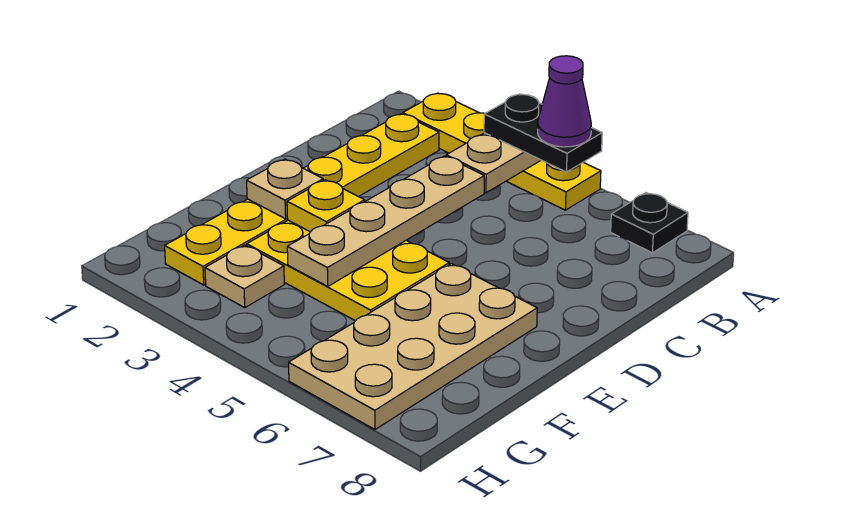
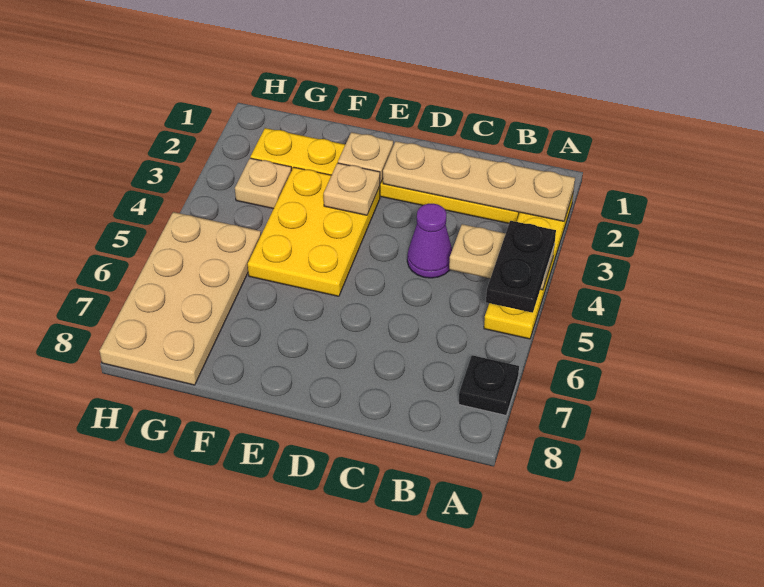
purple 1x1 cone [538,56,591,147] -> purple 1x1 cone moved to [407,204,452,278]
tan 1x4 plate [287,156,484,286] -> tan 1x4 plate moved to [383,141,575,221]
yellow 1x1 plate [287,180,365,232] -> tan 1x1 plate [324,163,380,215]
tan 2x4 plate [289,264,537,429] -> tan 2x4 plate turned to [100,212,261,385]

